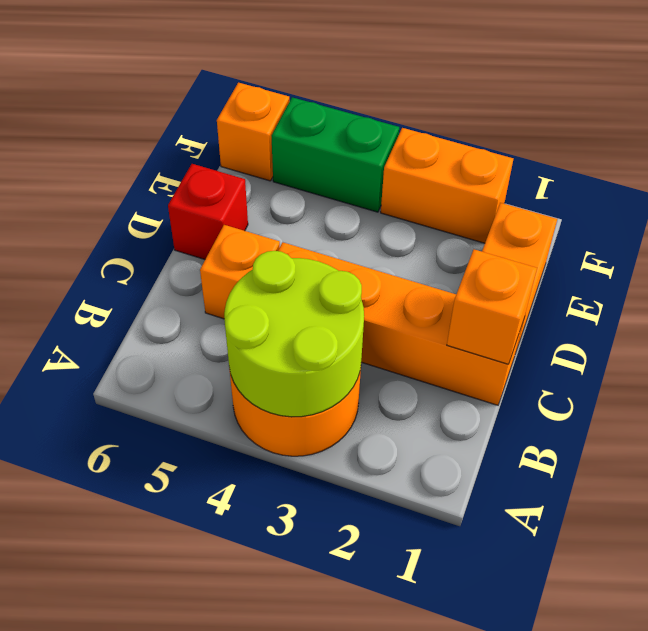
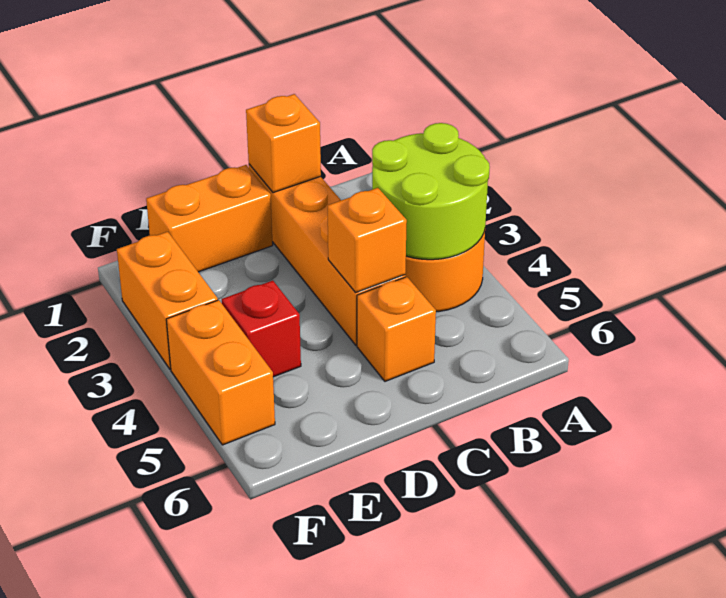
red 1x1 brick [168,164,248,259] -> red 1x1 brick moved to [222,281,301,377]
green 1x2 brick [272,97,399,212] -> orange 1x2 brick [166,300,275,445]
orange 1x1 brick [217,83,289,181] -> orange 1x1 brick moved to [328,188,407,293]

